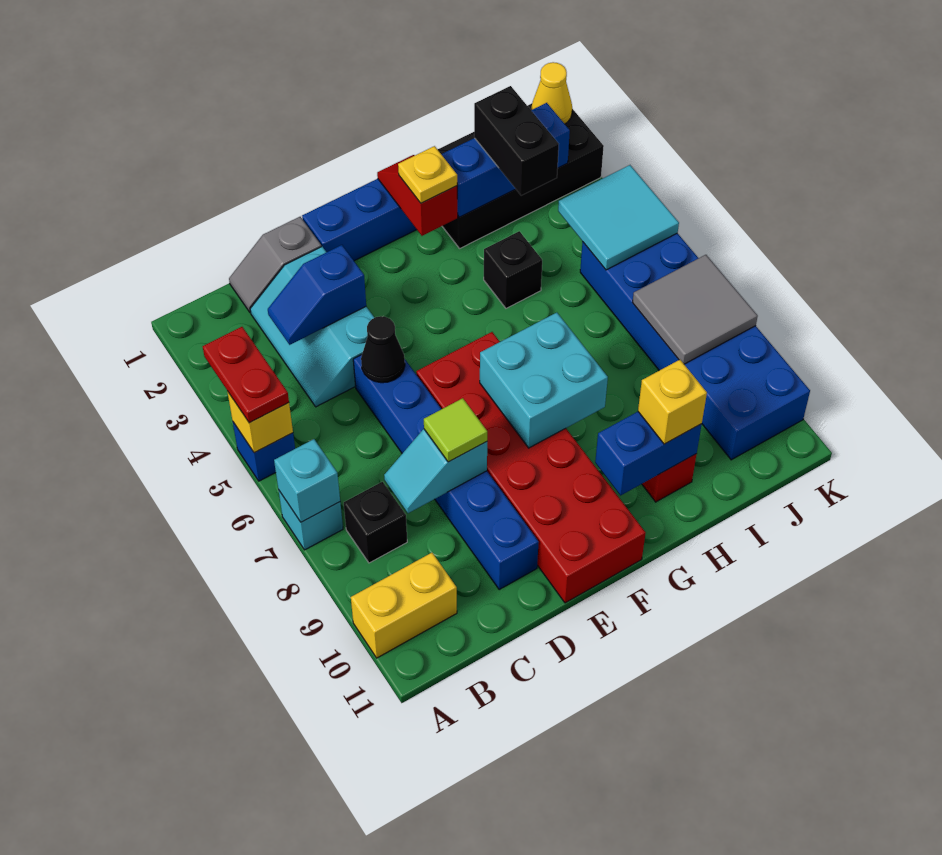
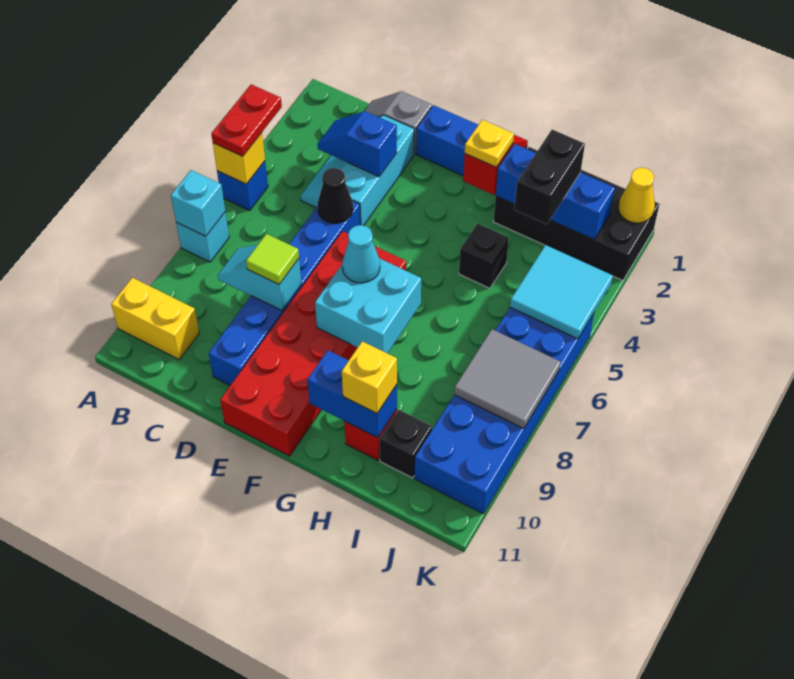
black 1x1 brick [344,482,407,563] -> black 1x1 brick moved to [379,410,432,478]
none -> cyan 1x1 cone [342,225,380,283]

